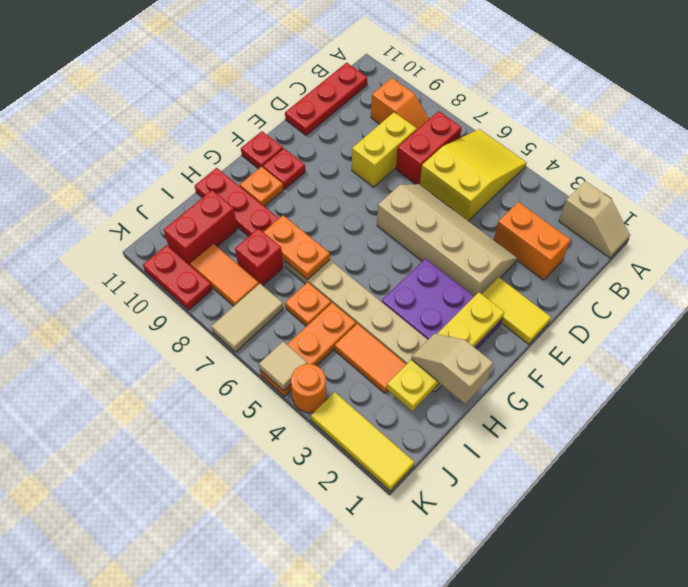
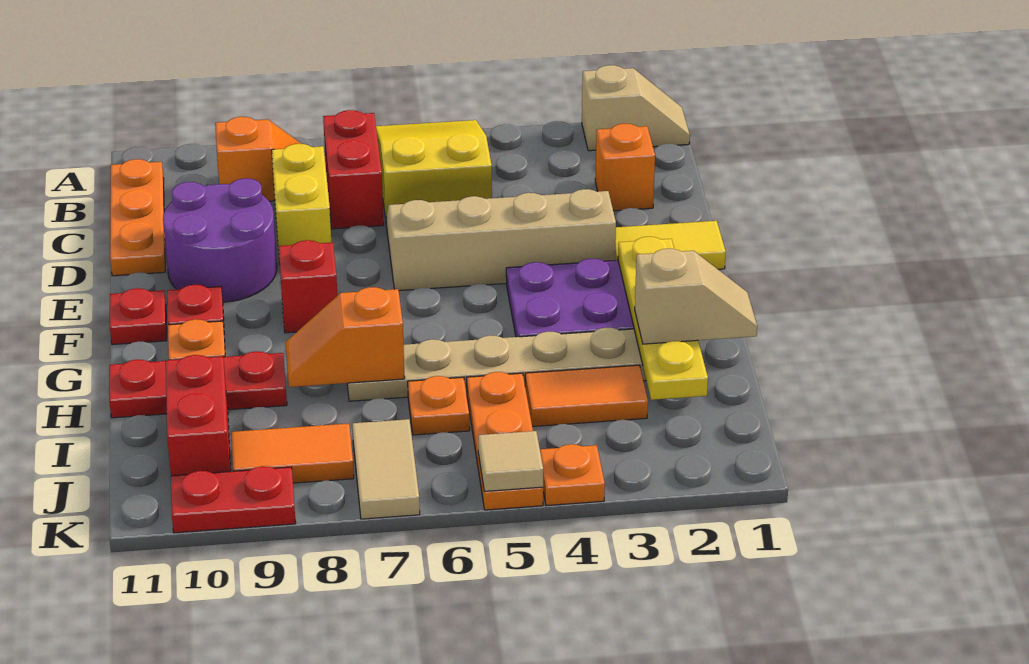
red 1x3 plate [285,63,367,135] -> orange 1x3 plate [110,159,165,276]
orange 1x2 brick [494,202,570,280] -> orange 1x1 brick [595,124,655,211]
none -> purple 2x2 round brick [163,178,277,302]
tan 1x2 slope [411,334,493,404] -> tan 1x2 slope turned to [635,249,757,344]
orange 1x2 plate [264,215,330,280] -> orange 1x2 slope [286,287,405,387]
red 1x1 brick [235,228,283,285] -> red 1x1 brick moved to [279,240,337,333]
yellow 1x3 tile [311,392,414,491] -> none
orange 1x1 round brick [291,364,326,413] -> orange 1x1 plate [540,444,605,506]

